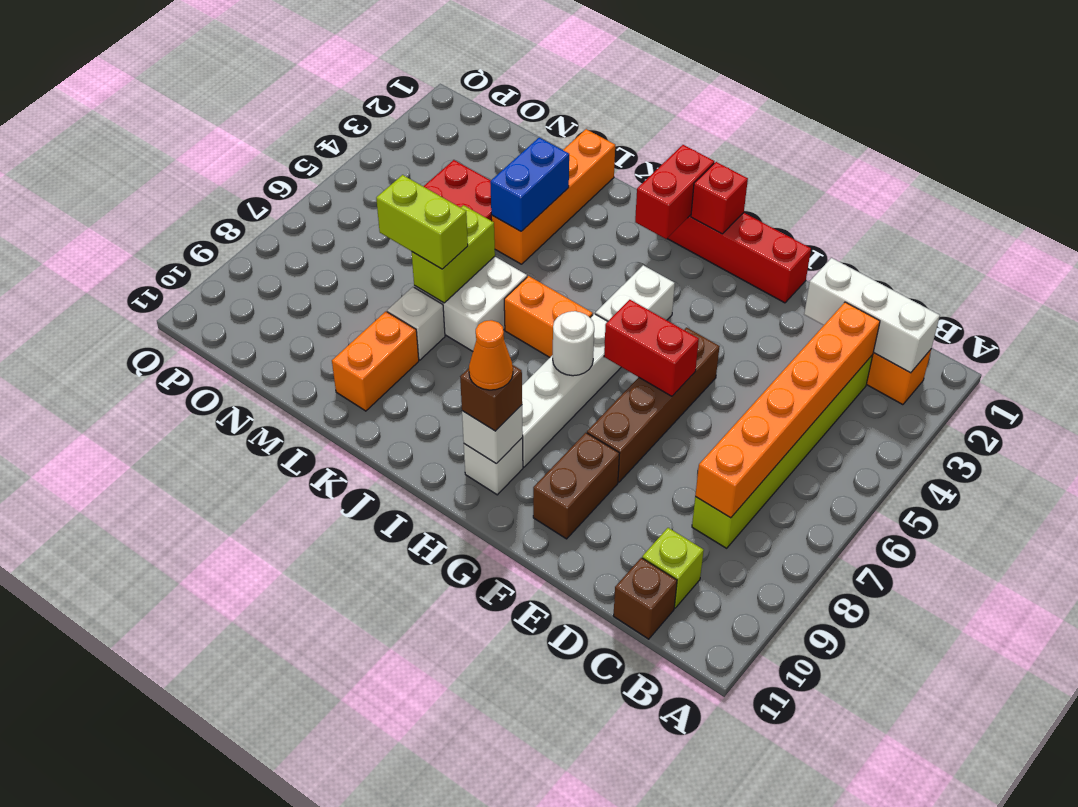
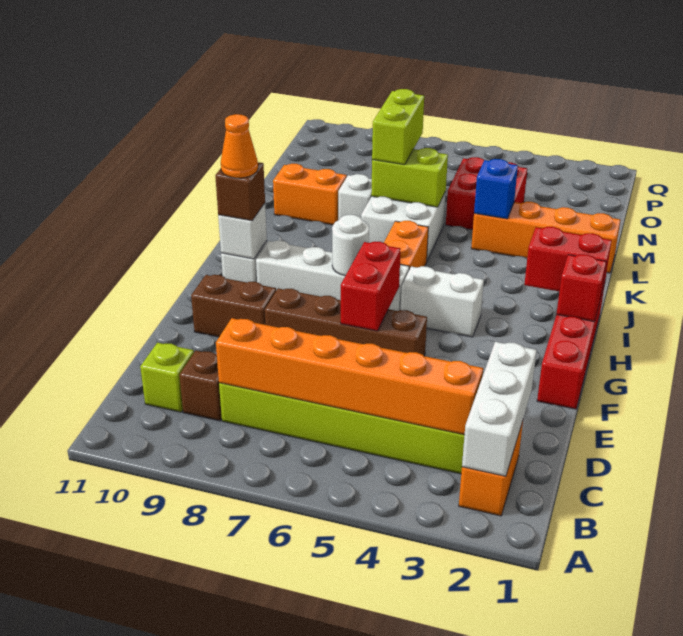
brown 1x1 brick [613,558,677,639] -> brown 1x1 brick moved to [179,351,222,421]
blue 1x2 brick [490,138,569,231] -> blue 1x1 brick [474,159,518,219]

